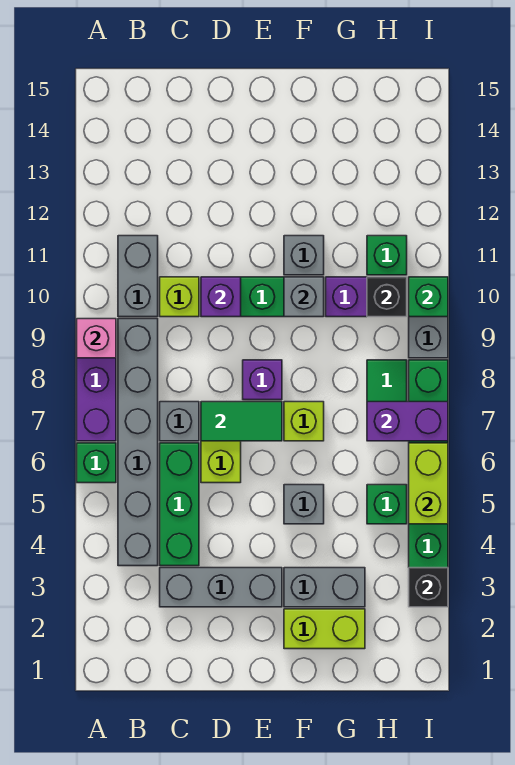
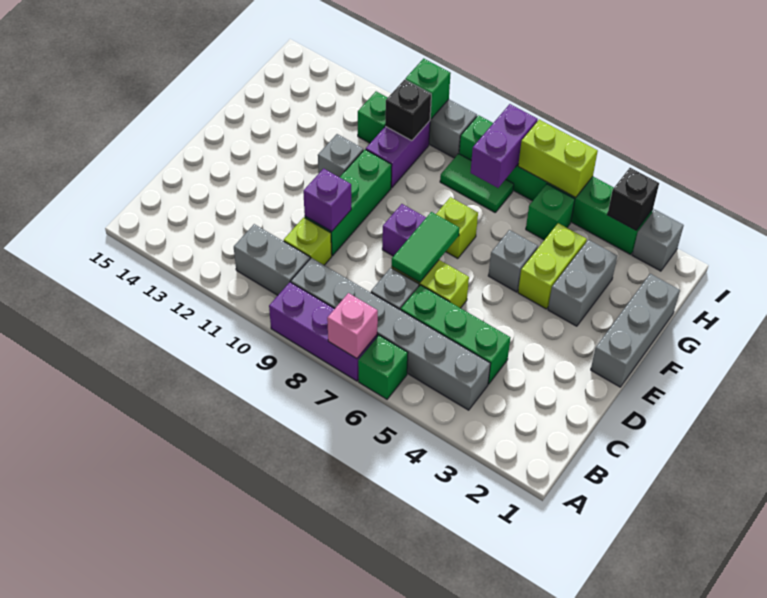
pink 1x1 brick [77,319,116,358] -> pink 1x1 brick moved to [327,293,378,358]
grey 1x3 brick [160,568,282,607] -> grey 1x3 brick moved to [591,274,680,387]
lime 1x2 brick [284,609,365,649] -> lime 1x2 brick moved to [518,223,587,309]
grey 1x1 brick [284,277,324,317] -> grey 1x1 brick moved to [632,210,684,271]

